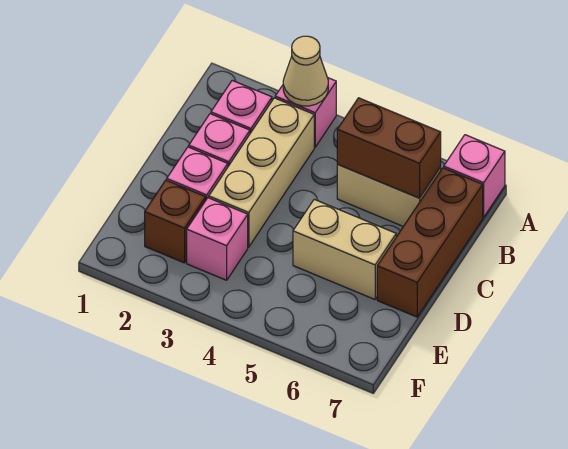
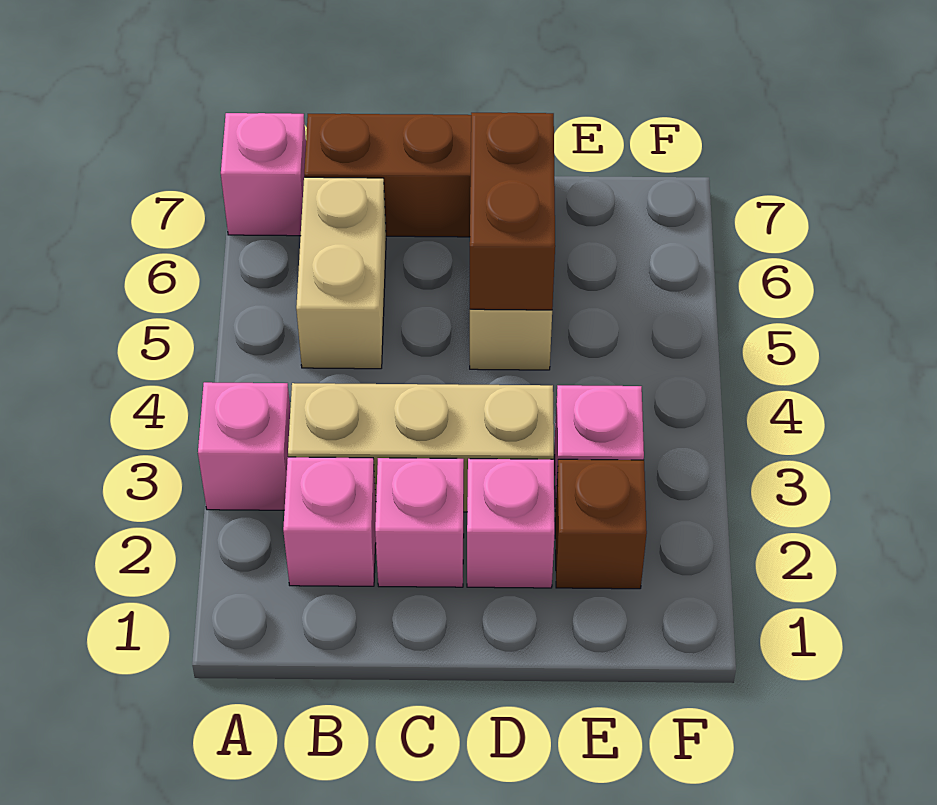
tan 1x1 cone [283,36,328,106] -> none
brown 1x2 brick [337,98,441,198] -> brown 1x2 brick moved to [470,113,555,310]

